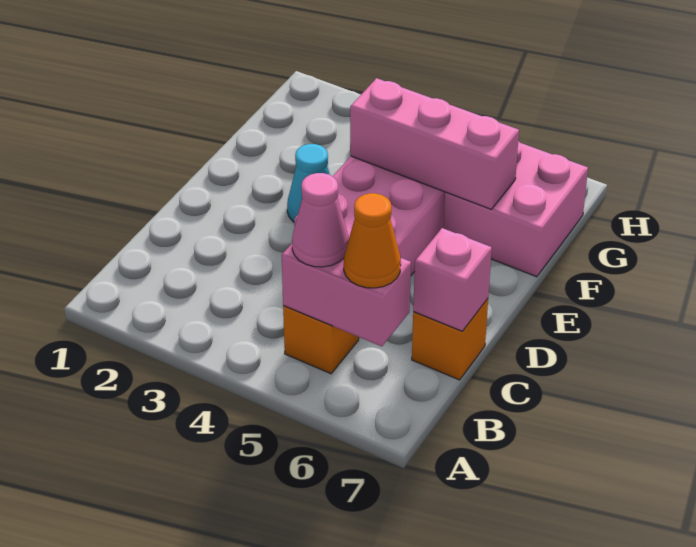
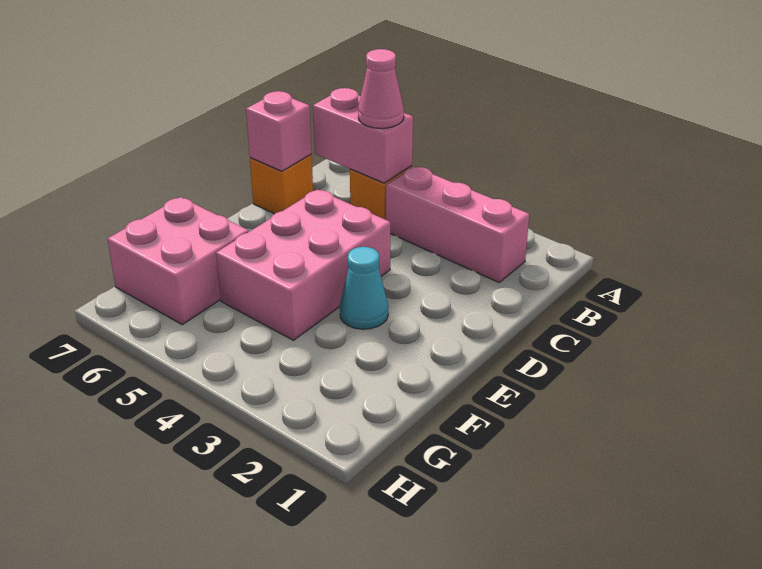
orange 1x1 cone [344,193,401,288] -> none
pink 1x3 brick [350,78,519,209] -> pink 1x3 brick moved to [386,167,529,282]

